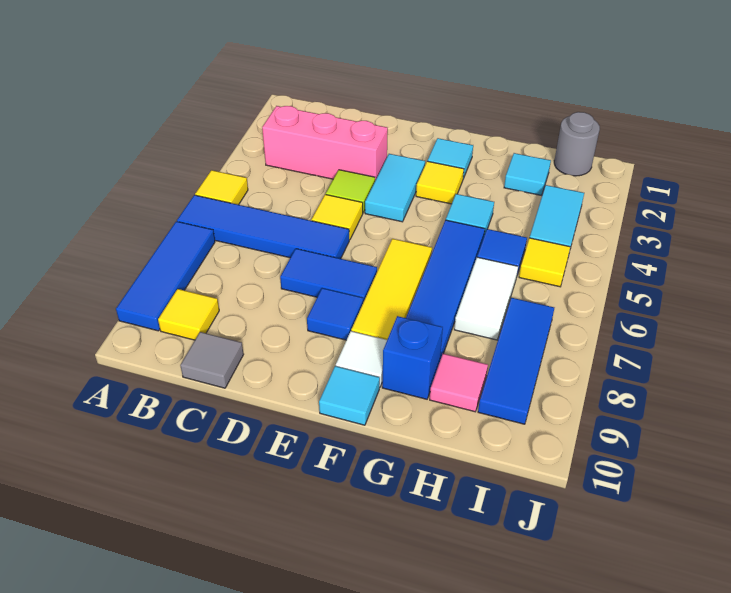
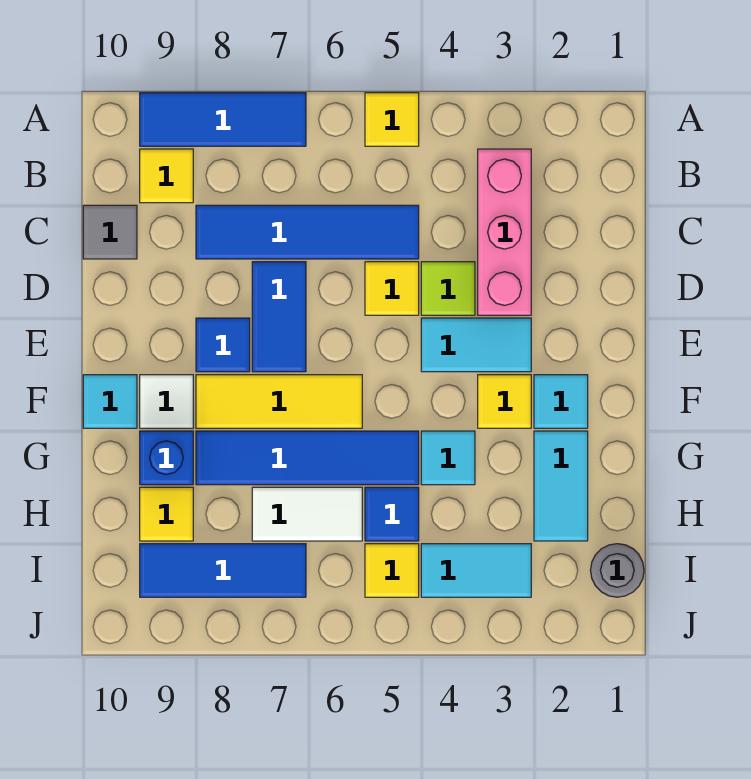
blue 1x4 tile [177,195,349,259] -> blue 1x4 tile turned to [196,205,419,259]
cyan 1x1 tile [504,153,551,195] -> cyan 1x2 tile [534,431,588,541]
pink 1x1 tile [430,354,488,412] -> yellow 1x1 tile [140,487,193,541]

